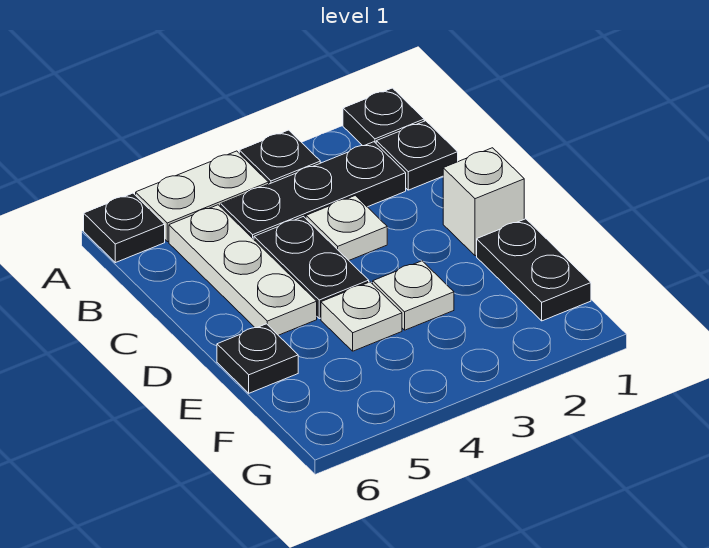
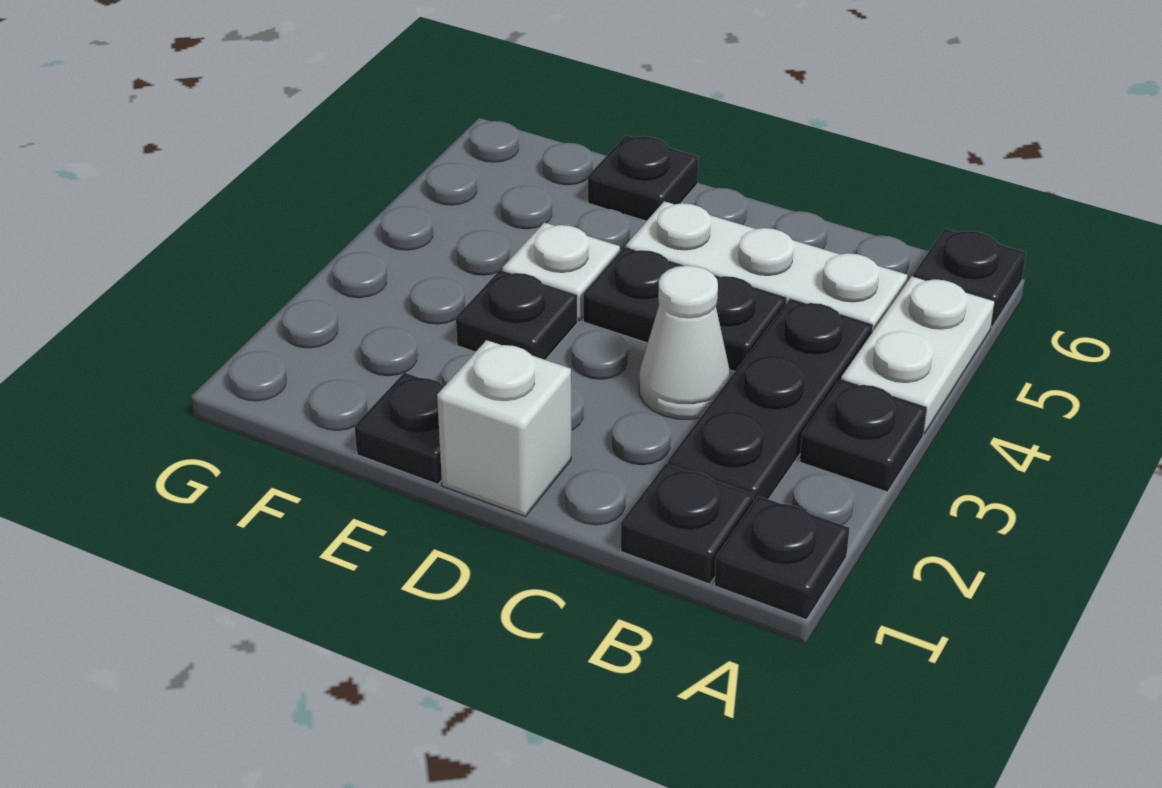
white 1x1 plate [306,195,387,260] -> white 1x1 cone [639,265,730,419]
black 1x2 plate [477,219,591,321] -> black 1x1 plate [355,373,444,484]
white 1x1 plate [373,261,454,330] -> black 1x1 plate [456,270,577,360]

